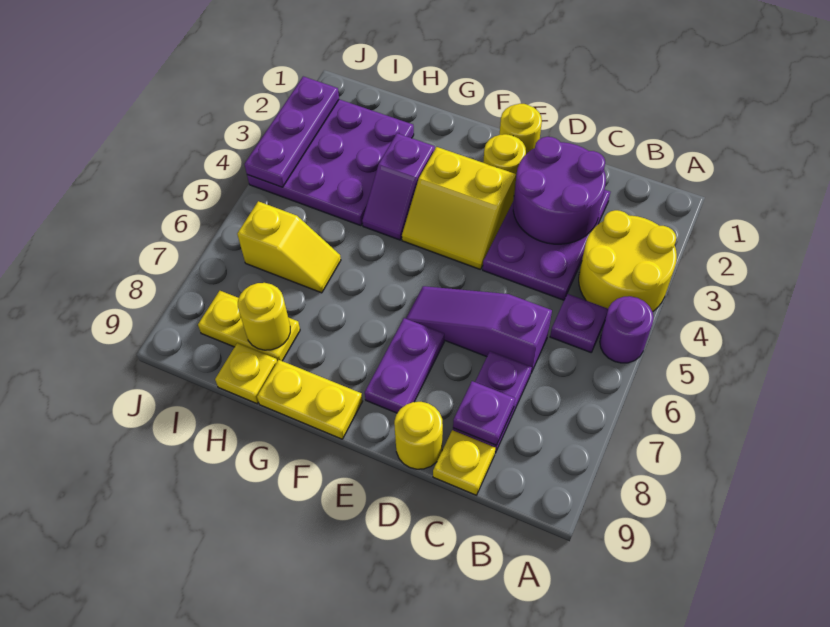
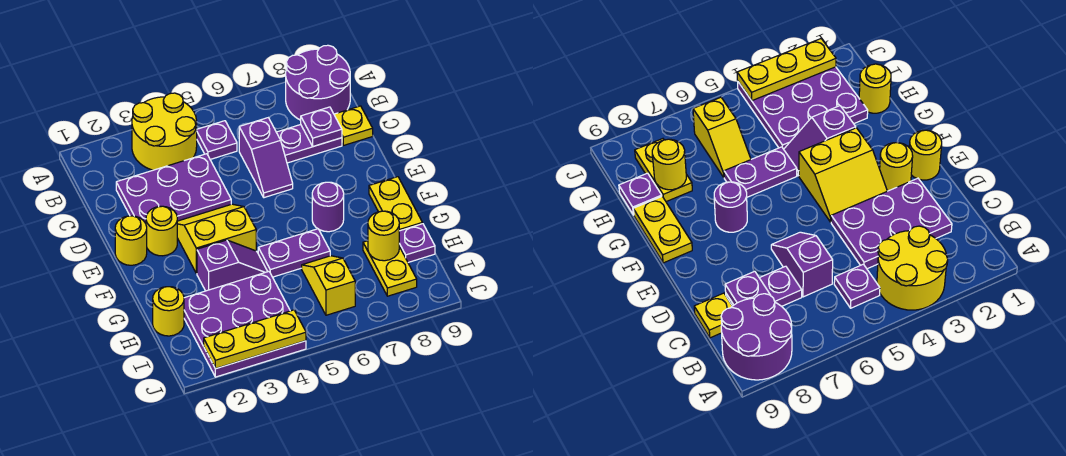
purple 1x1 round brick [600,296,654,363] -> purple 1x1 round brick moved to [312,182,344,232]
purple 2x2 round brick [513,137,606,244] -> purple 2x2 round brick moved to [286,45,350,120]
purple 1x3 slope [406,286,552,373] -> purple 1x2 slope [239,118,293,198]
yellow 1x1 round brick [394,402,443,469] -> yellow 1x1 round brick moved to [153,287,184,336]
yellow 2x2 slope [402,147,516,270] -> yellow 2x2 slope turned to [177,204,256,273]
purple 1x2 plate [365,318,444,413] -> purple 1x2 plate moved to [258,229,330,277]
yellow 1x1 plate [215,343,277,404] -> purple 1x1 plate [399,224,435,262]
purple 1x3 plate [244,76,339,187] -> yellow 1x3 plate [204,310,306,369]

